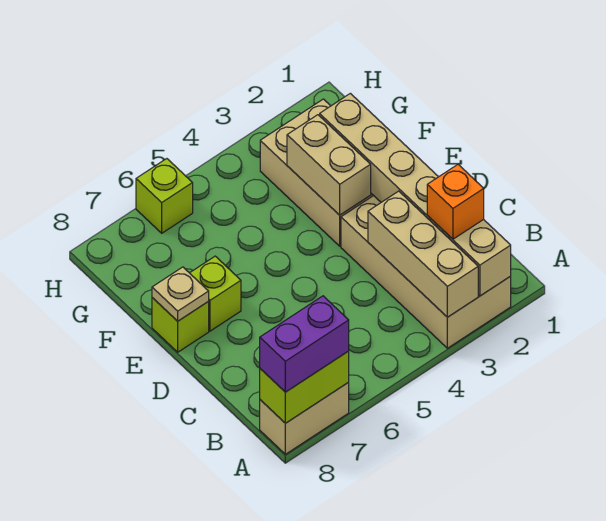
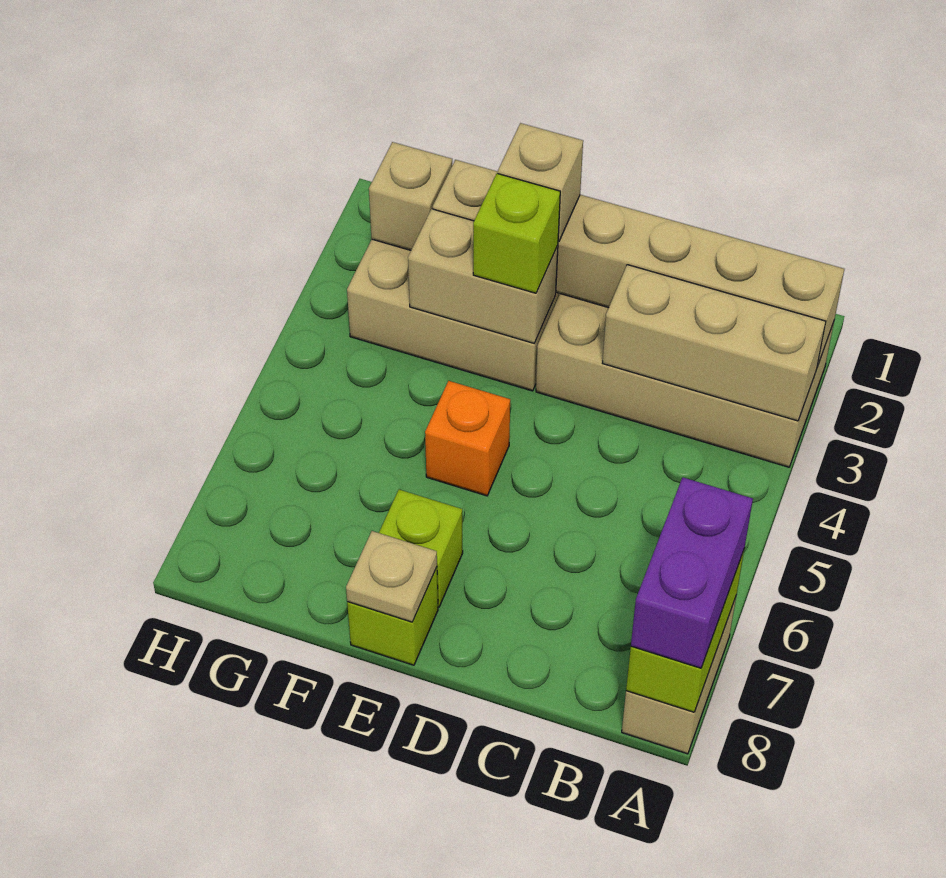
orange 1x1 brick [427,165,484,239] -> orange 1x1 brick moved to [425,381,510,496]
none -> tan 1x1 brick [498,123,583,242]
none -> tan 1x1 brick [369,142,452,250]
lime 1x1 brick [136,159,193,233] -> lime 1x1 brick moved to [473,173,560,293]

